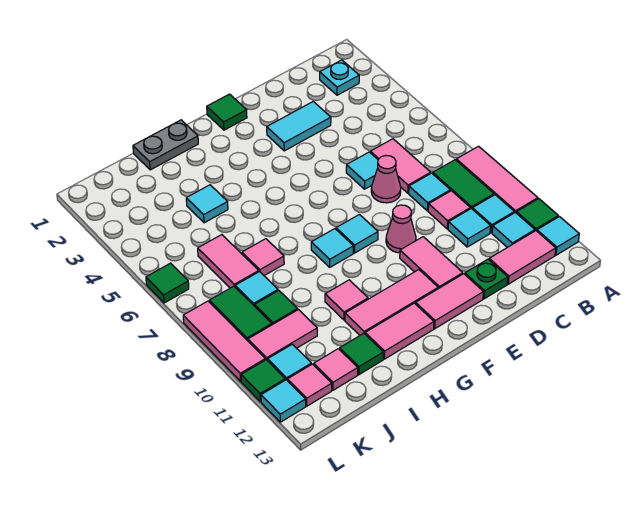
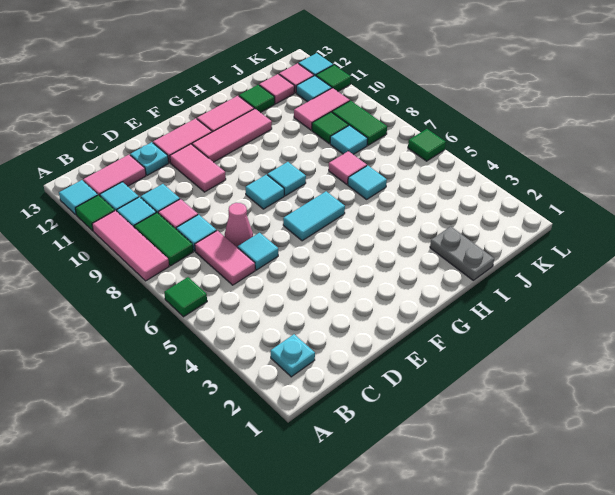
cyan 1x2 tile [267,102,331,151] -> cyan 1x2 tile moved to [283,191,345,241]
green 1x1 plate [465,259,508,299] -> cyan 1x1 plate [130,142,169,175]
pink 1x1 cone [386,205,416,253] -> none
green 1x1 tile [207,94,247,130] -> green 1x1 tile moved to [164,277,207,317]
grey 1x2 plate [133,120,198,170] -> grey 1x2 plate turned to [430,226,494,280]
pink 1x1 tile [325,280,368,320] -> none
cyan 1x1 tile [186,185,228,223] -> cyan 1x1 tile moved to [348,166,387,199]
pink 1x2 tile [198,235,259,288] -> none
pink 1x3 tile [183,301,265,381] -> none

